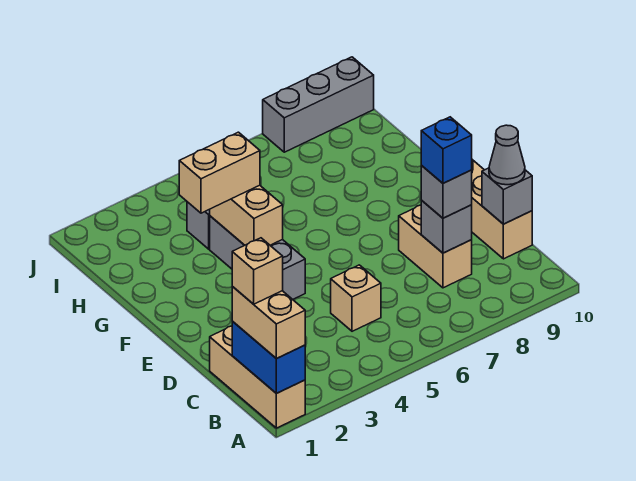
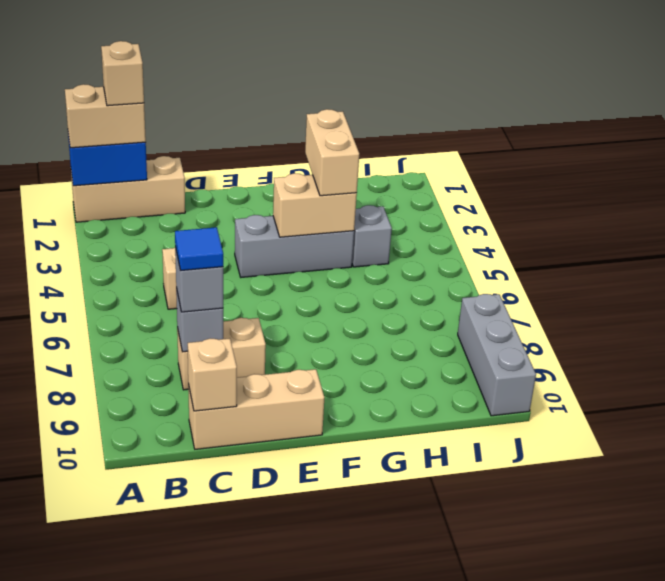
blue 1x1 brick [421,117,472,183] -> blue 1x1 tile [175,227,223,270]
grey 1x1 brick [482,168,532,224] -> tan 1x1 brick [187,338,237,411]
grey 1x1 cone [489,125,525,185] -> none

